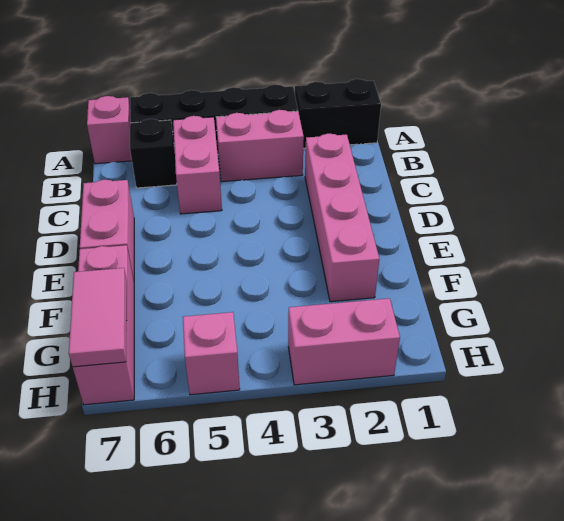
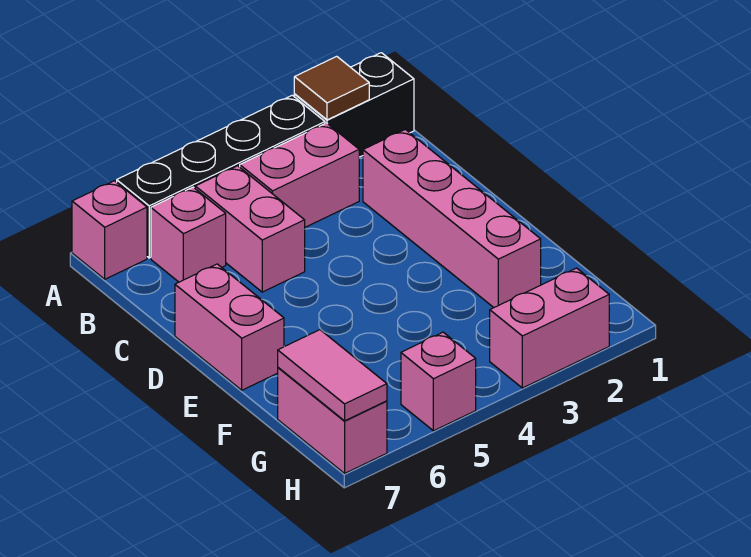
none -> brown 1x1 tile [294,56,369,120]
black 1x1 brick [130,119,177,188] -> pink 1x1 brick [151,187,226,282]
pink 1x3 brick [73,245,134,405] -> pink 1x2 brick [278,368,387,473]

